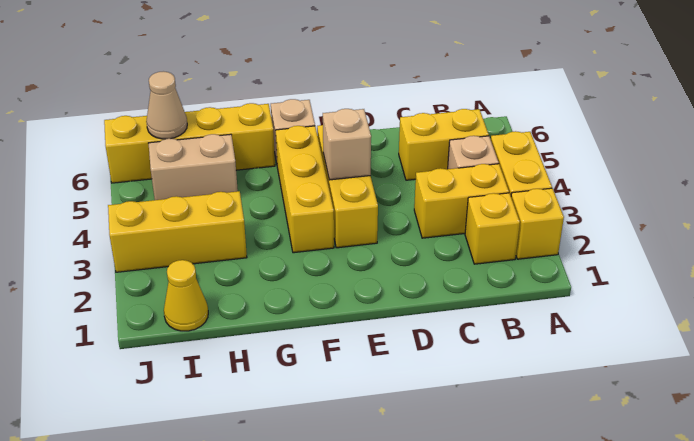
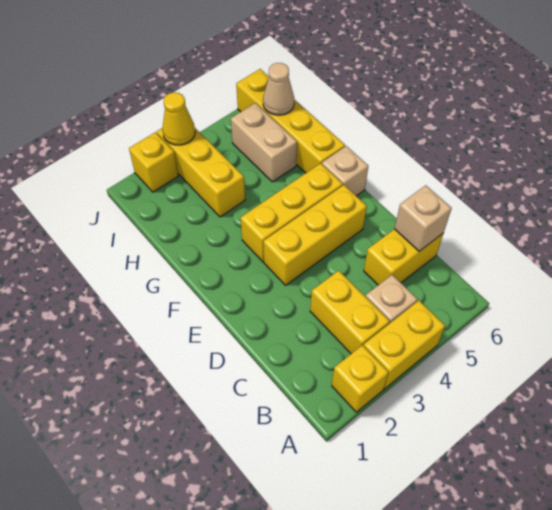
yellow 1x1 brick [465,193,520,264] -> yellow 1x1 brick moved to [129,132,178,192]
yellow 1x2 brick [399,109,489,180] -> yellow 1x2 brick turned to [364,229,444,285]
tan 1x1 brick [323,109,371,180] -> tan 1x1 brick moved to [394,185,452,251]
yellow 1x1 cone [164,260,208,331] -> yellow 1x1 cone moved to [162,92,195,145]

